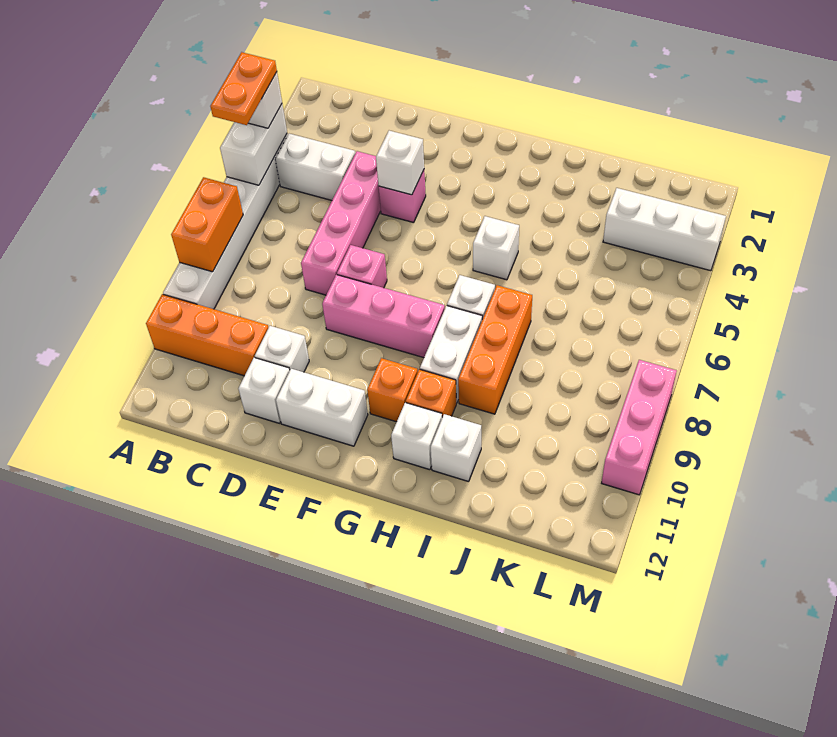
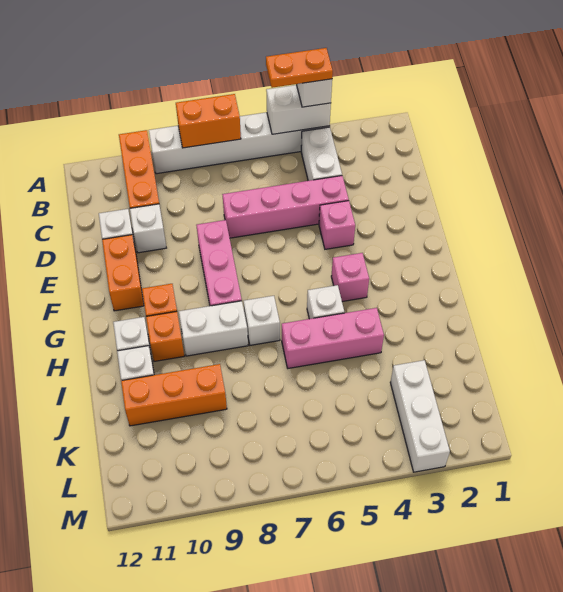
white 1x1 brick [376,131,424,195] -> none
pink 1x1 brick [337,245,387,288] -> pink 1x1 brick moved to [331,253,369,302]
white 1x2 brick [276,369,368,446] -> orange 1x2 brick [102,235,144,311]
orange 1x3 brick [458,285,532,414] -> orange 1x3 brick moved to [121,364,227,426]
pink 1x3 brick [602,360,677,495] -> pink 1x3 brick moved to [282,308,384,368]

